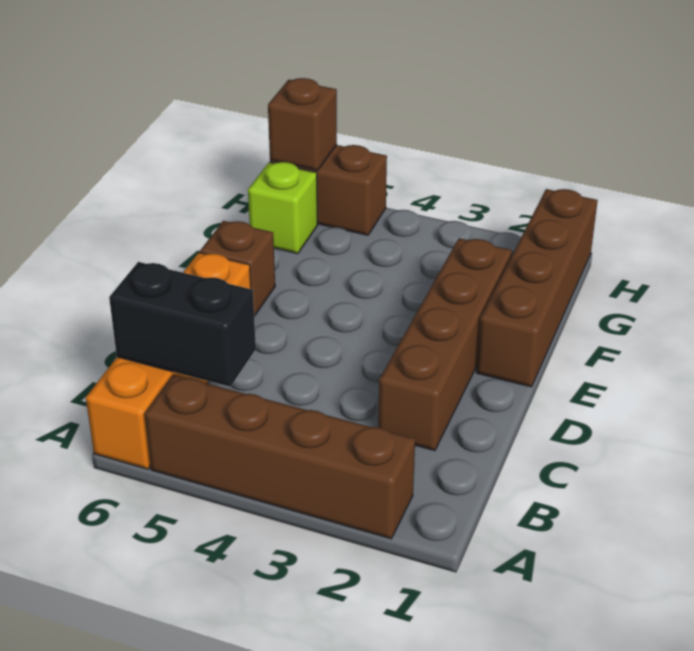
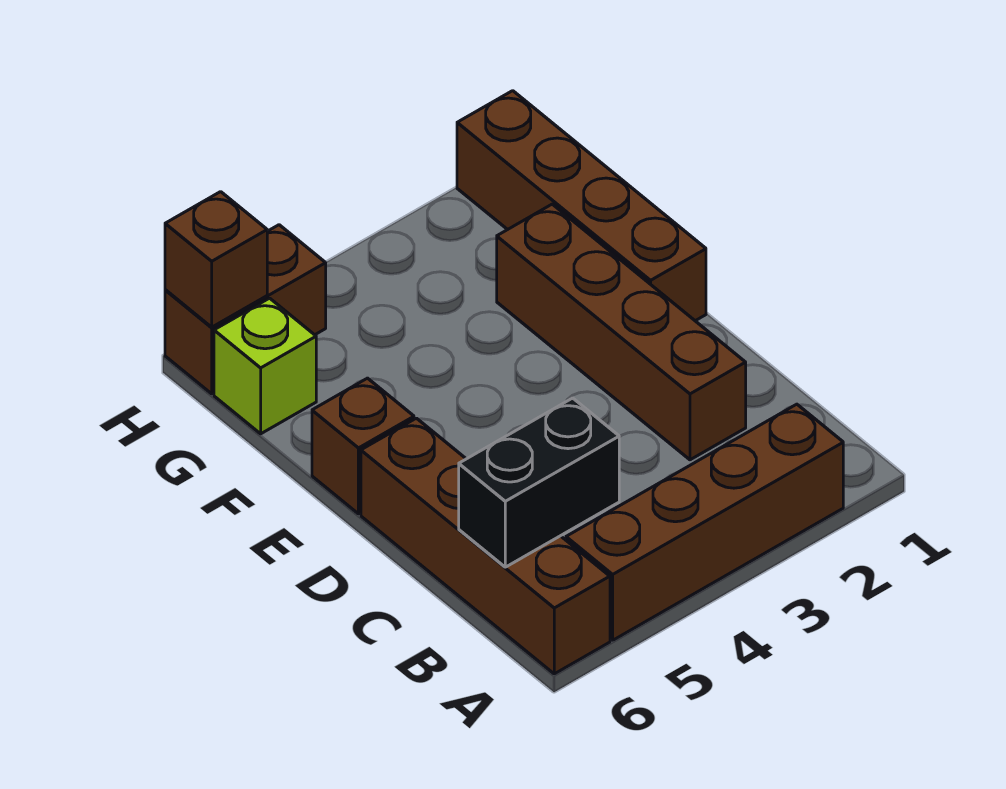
orange 1x4 brick [86,253,251,469] -> brown 1x4 brick [361,418,610,674]

